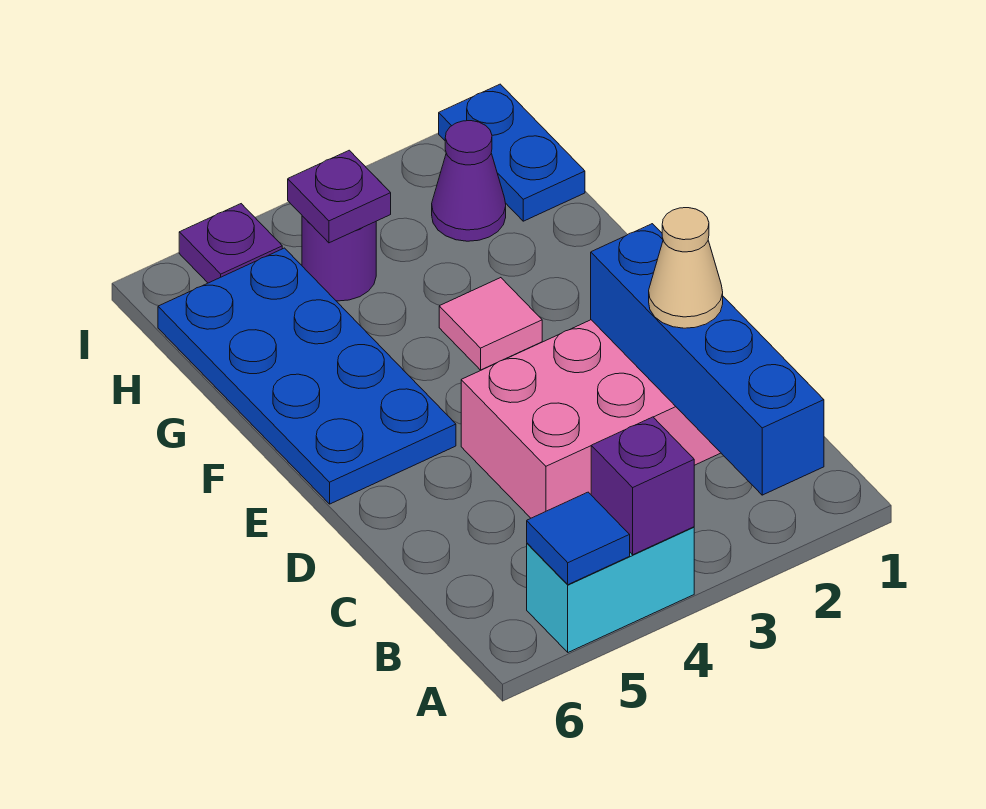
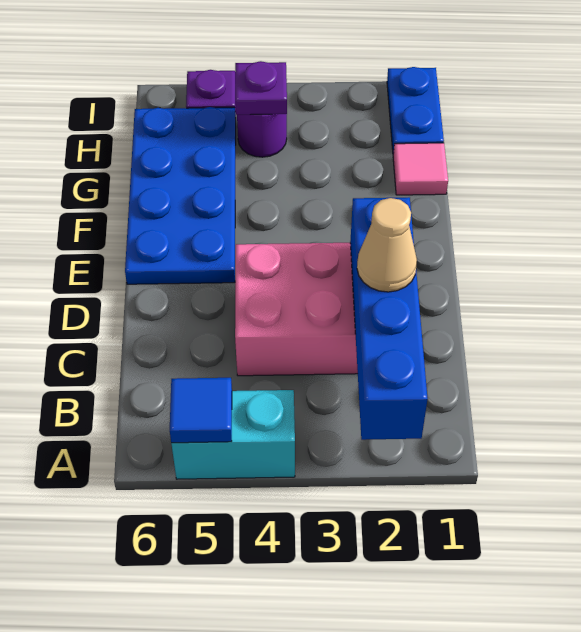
purple 1x1 brick [591,417,694,555] -> none
pink 1x1 tile [439,278,542,370] -> pink 1x1 tile moved to [393,143,448,195]
purple 1x1 cone [432,121,506,241] -> none

